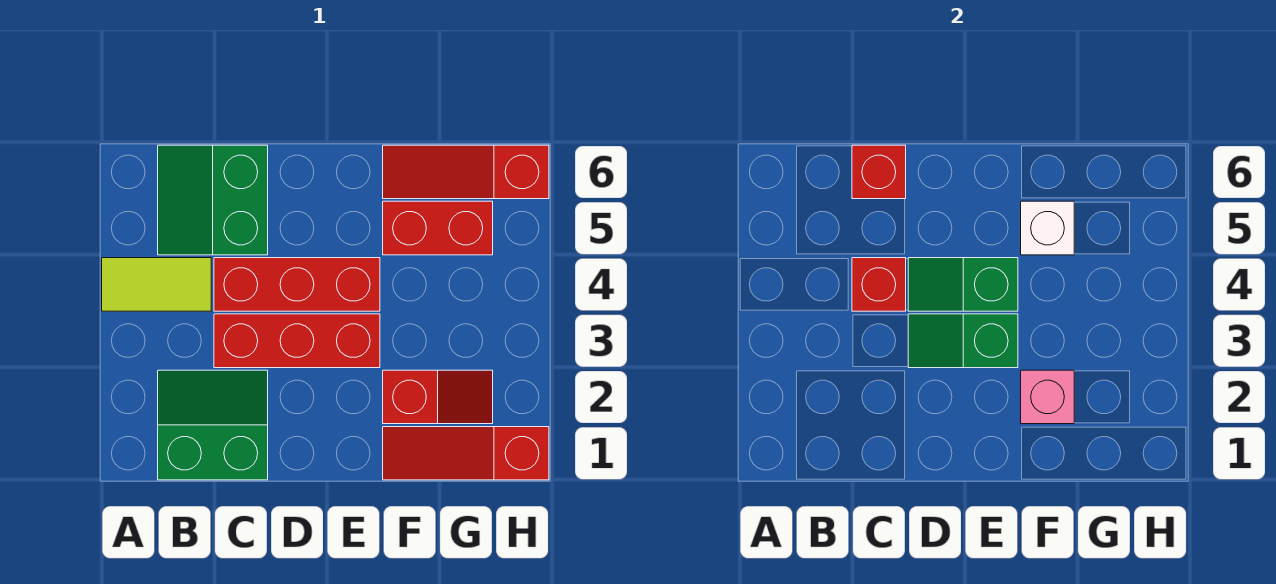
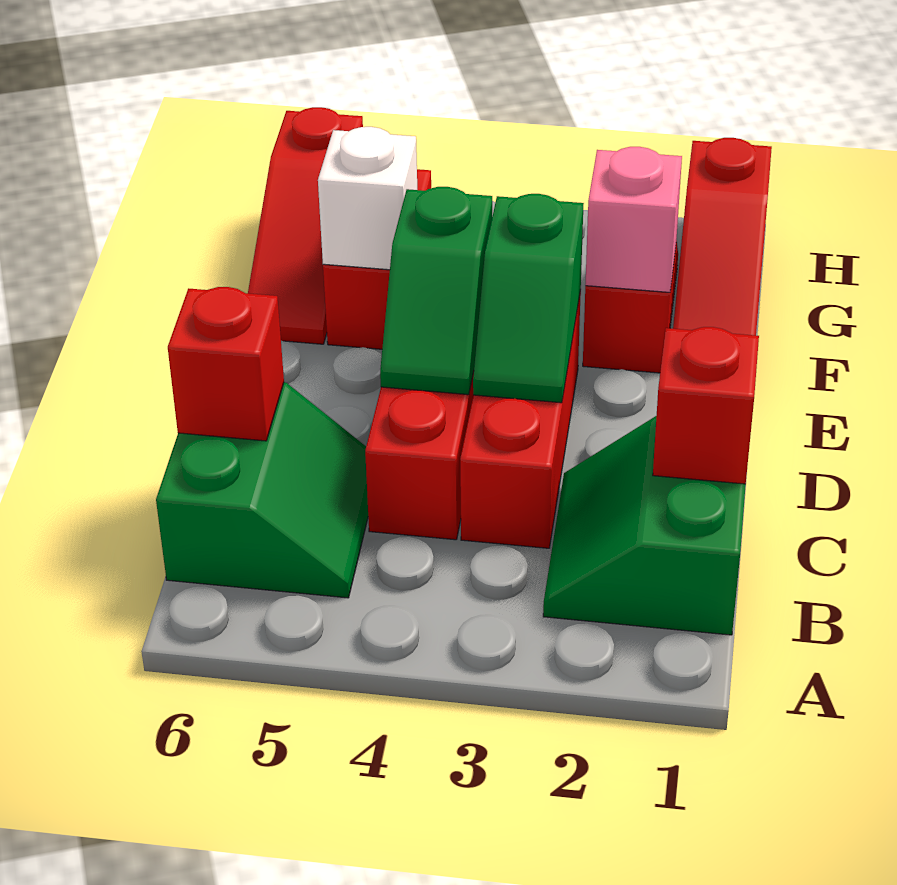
lime 1x2 tile [102,258,211,311] -> none
green 2x2 slope [158,145,268,255] -> green 2x2 slope turned to [156,382,368,598]
red 1x1 brick [852,258,906,311] -> red 1x1 brick moved to [653,327,759,484]

